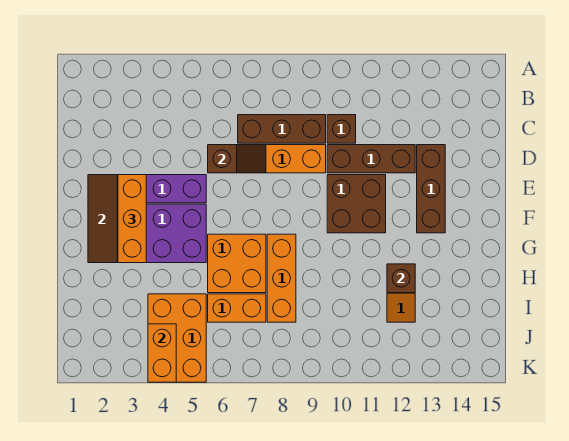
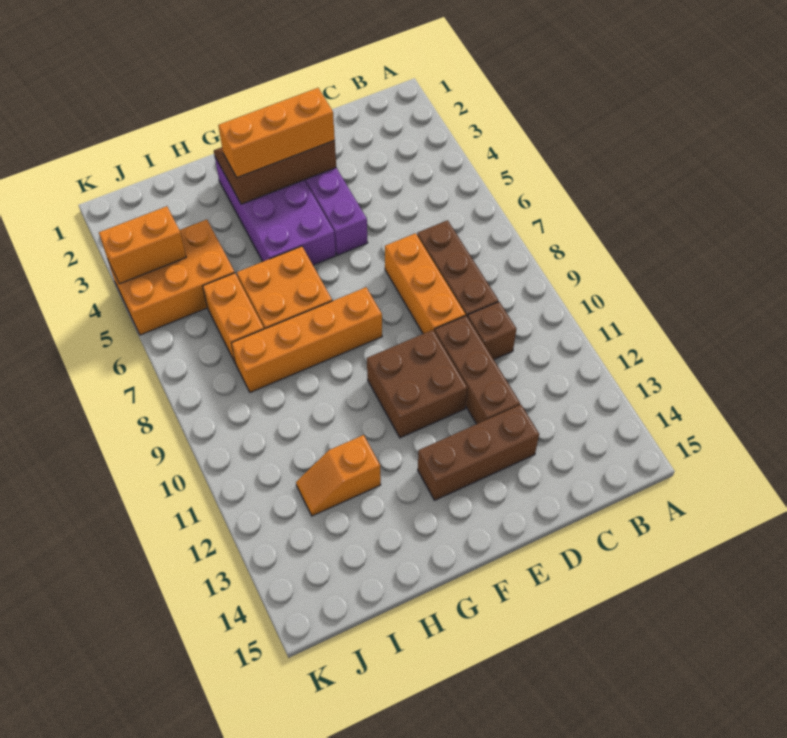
brown 1x2 slope [208,145,266,173] -> none
orange 1x3 brick [267,234,296,322] -> orange 1x4 brick [232,287,382,392]
brown 1x1 brick [387,264,415,293] -> none

